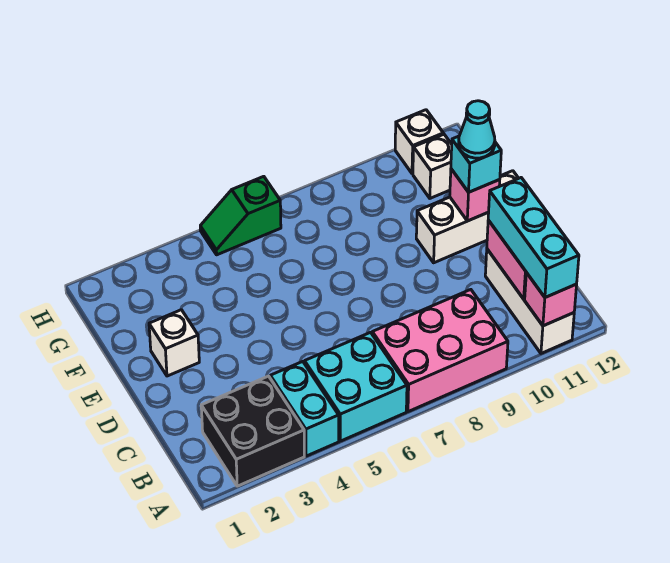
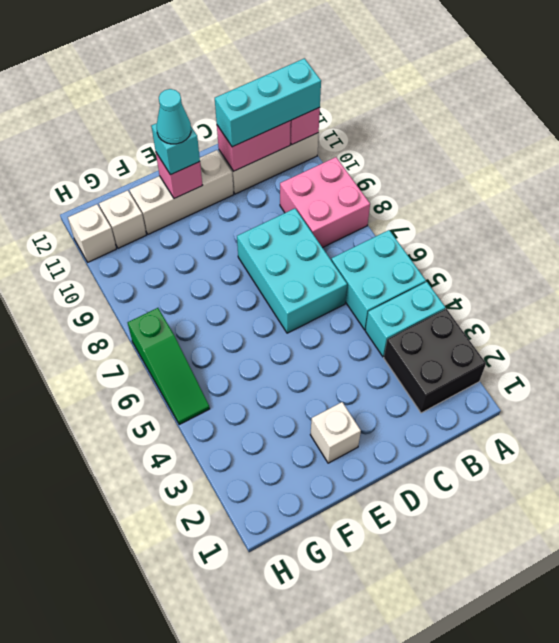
pink 2x3 brick [372,290,508,412] -> pink 2x2 brick [280,157,370,248]
none -> cyan 2x3 brick [237,209,347,333]
white 1x3 brick [416,171,519,263] -> white 1x3 brick turned to [130,150,234,234]
green 1x2 slope [200,176,281,255] -> green 1x3 slope [128,308,210,425]

